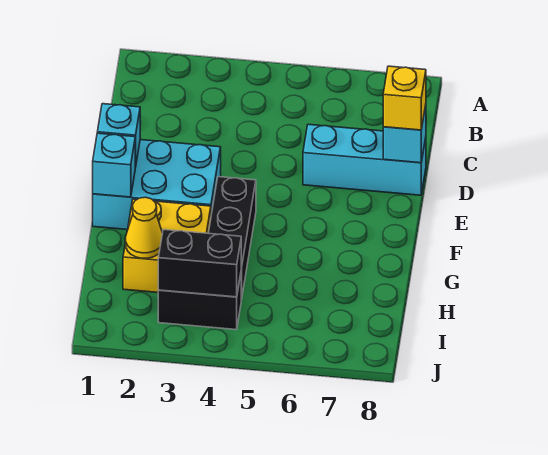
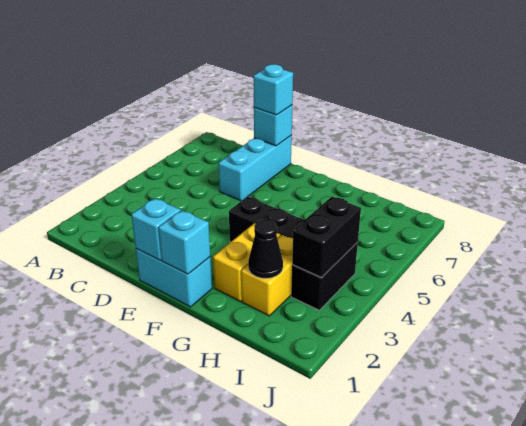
yellow 1x1 brick [383,66,426,130] -> cyan 1x1 brick [254,64,293,115]
cyan 2x3 brick [93,140,221,230] -> cyan 1x2 brick [136,249,212,307]
yellow 1x1 cone [125,197,162,258] -> black 1x1 cone [248,220,283,278]

